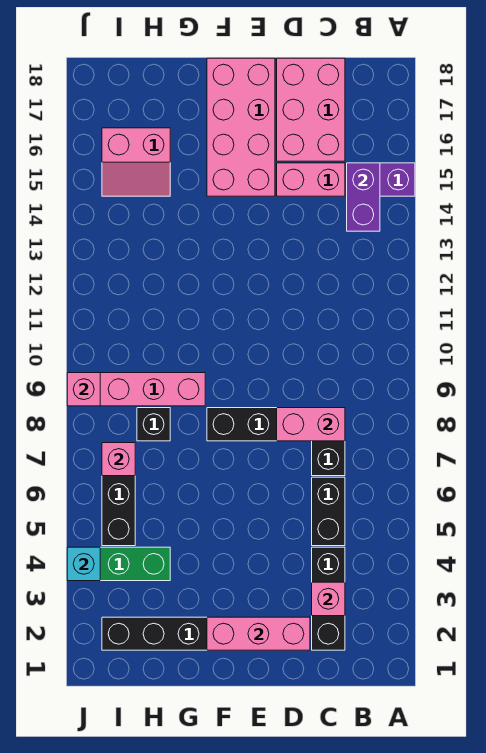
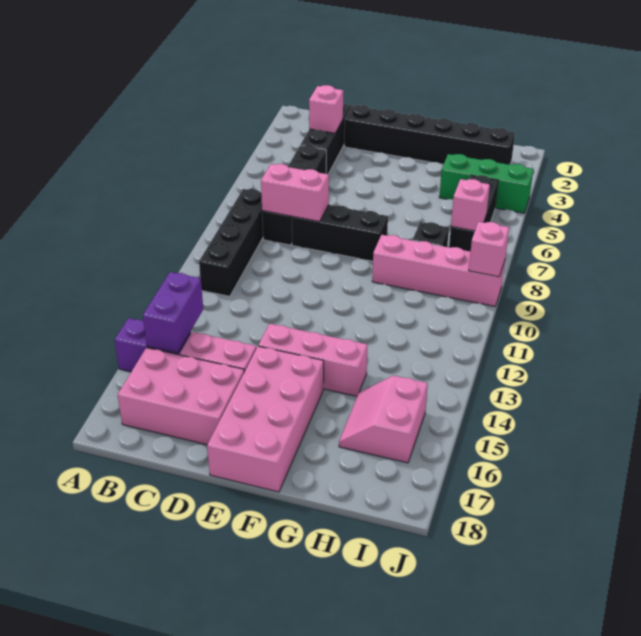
none -> black 1x4 brick [199,189,263,296]
pink 2x3 brick [277,58,345,161] -> pink 2x3 brick turned to [118,348,244,445]
pink 1x3 brick [207,617,310,650] -> pink 1x3 brick moved to [258,324,368,396]
pink 2x2 slope [102,128,170,196] -> pink 2x2 slope turned to [339,376,428,463]
cyan 1x1 brick [67,547,100,581] -> none

